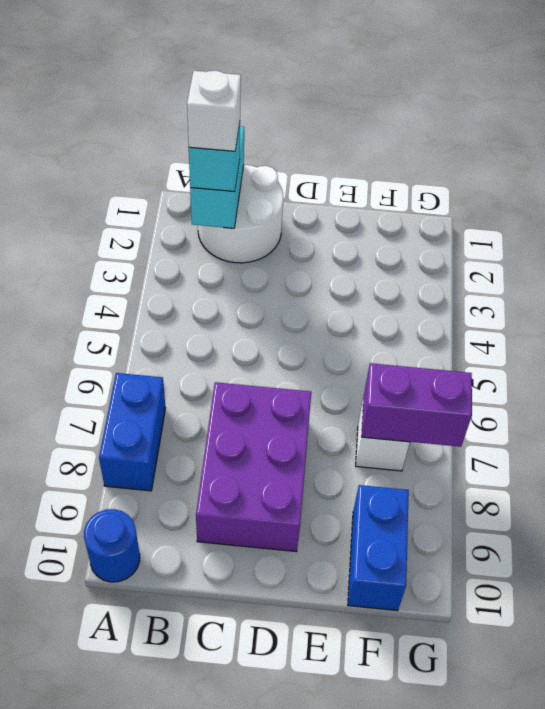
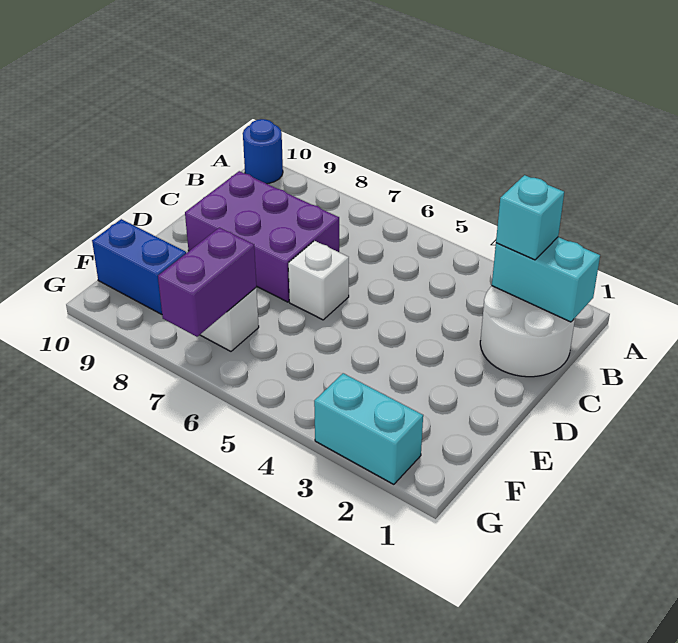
blue 1x2 brick [99,373,166,491] -> none
white 1x1 brick [187,71,241,151] -> white 1x1 brick moved to [288,241,349,320]
none -> cyan 1x2 brick [314,373,423,484]

